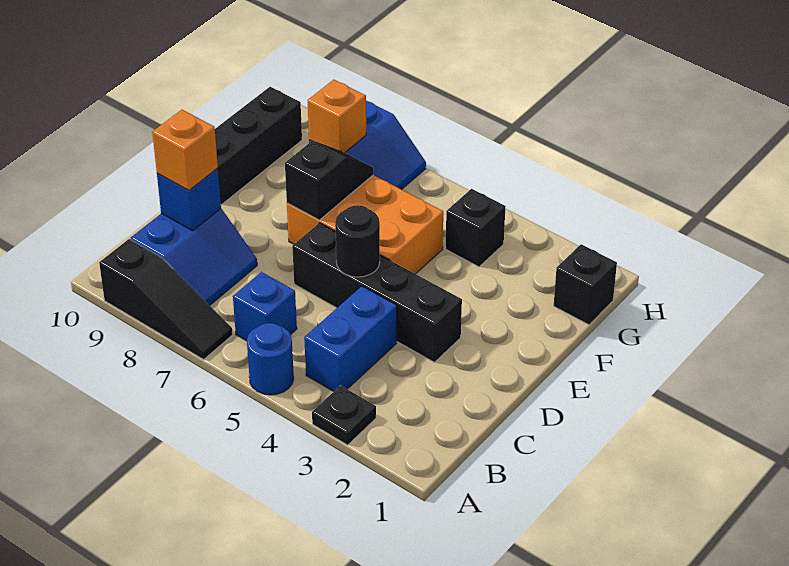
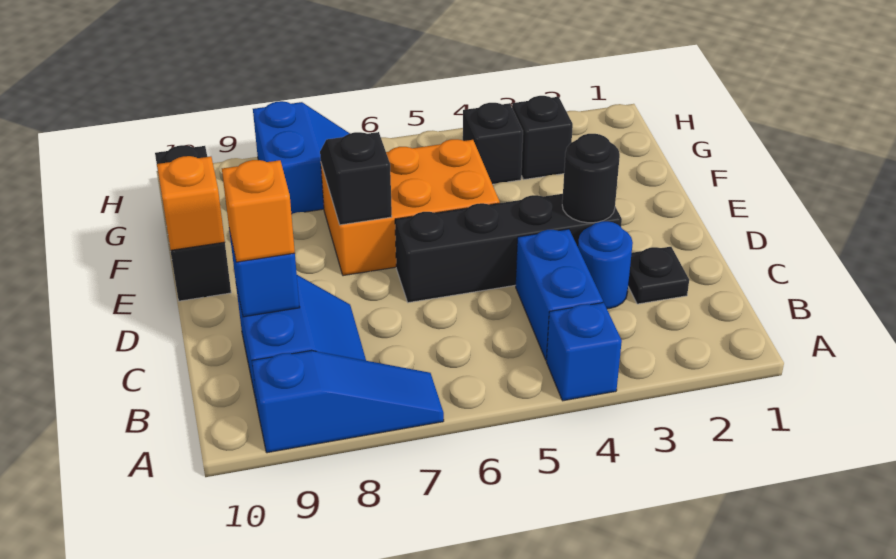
black 1x1 plate [312,385,376,445] -> black 1x1 plate moved to [628,247,689,304]
blue 1x1 round brick [247,323,294,395] -> blue 1x1 round brick moved to [578,221,633,309]
black 1x3 slope [99,239,233,359] -> blue 1x3 slope [252,351,444,453]
blue 1x1 brick [233,272,297,341] -> blue 1x1 brick moved to [546,302,622,401]
black 1x1 round brick [335,205,380,277] -> black 1x1 round brick moved to [562,134,620,223]
black 1x1 brick [554,244,617,325] -> black 1x1 brick moved to [512,96,573,180]
orange 1x1 brick [308,80,366,153] -> orange 1x1 brick moved to [157,156,225,250]

